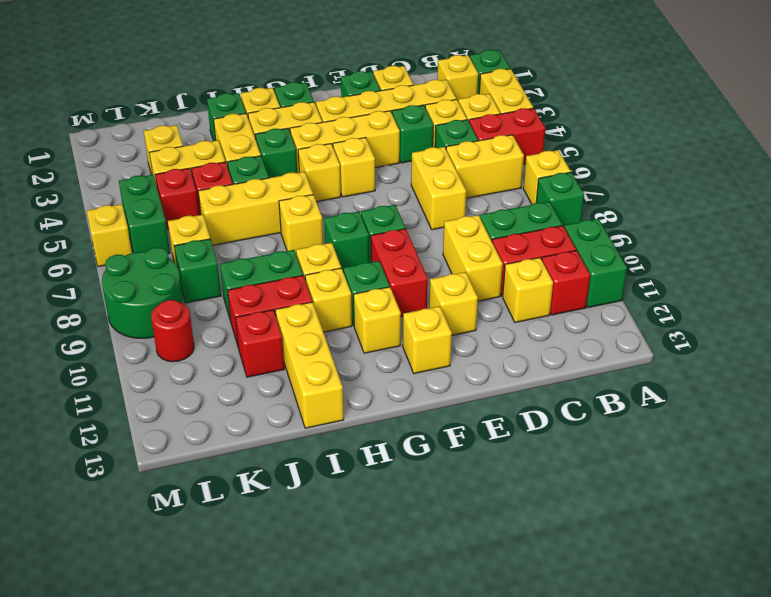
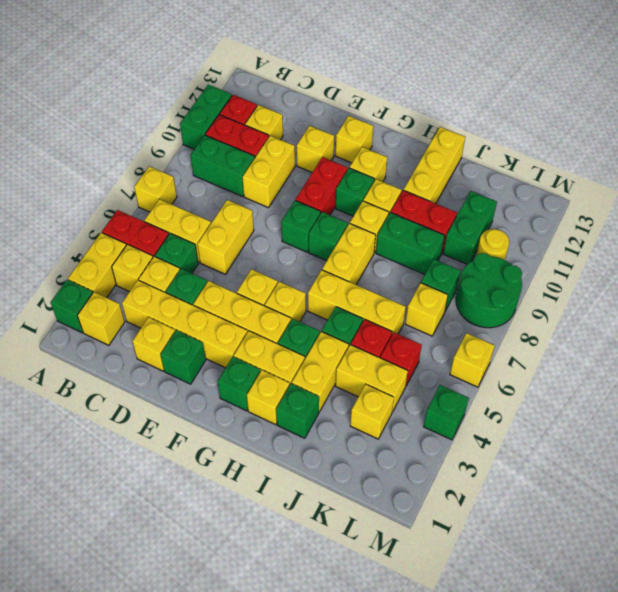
green 1x1 brick [536,172,584,228] -> green 1x1 brick moved to [424,385,469,440]
yellow 1x1 brick [279,195,323,253] -> yellow 1x2 brick [322,223,376,285]
red 1x1 brick [236,310,284,377] -> none
green 1x2 brick [119,175,170,254] -> green 1x2 brick moved to [443,191,497,264]
red 1x1 round brick [151,300,194,362] -> yellow 1x1 round brick [476,229,509,260]

